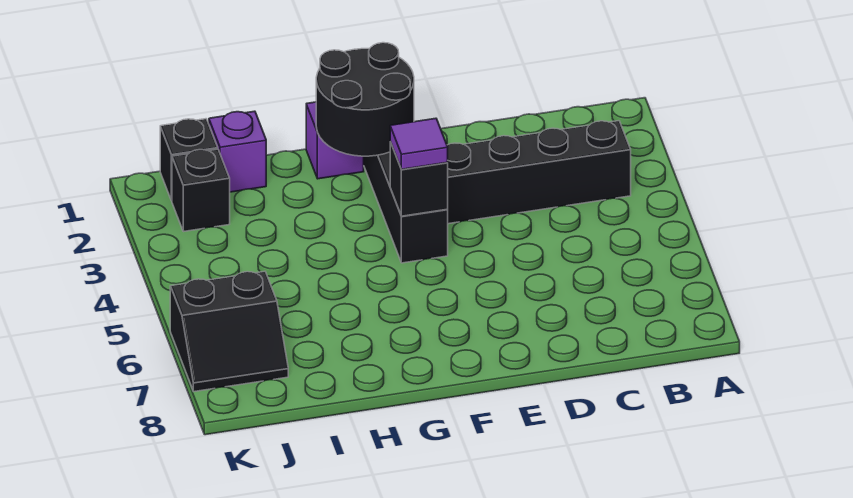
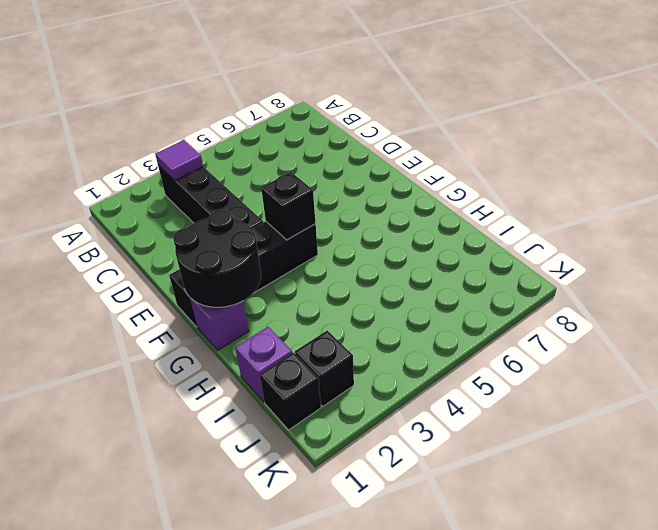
purple 1x1 tile [390,118,448,169] -> purple 1x1 tile moved to [155,140,203,180]
black 2x2 slope [170,271,288,392] -> none

